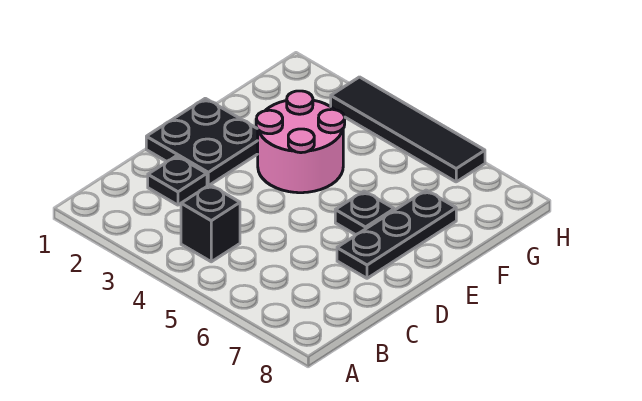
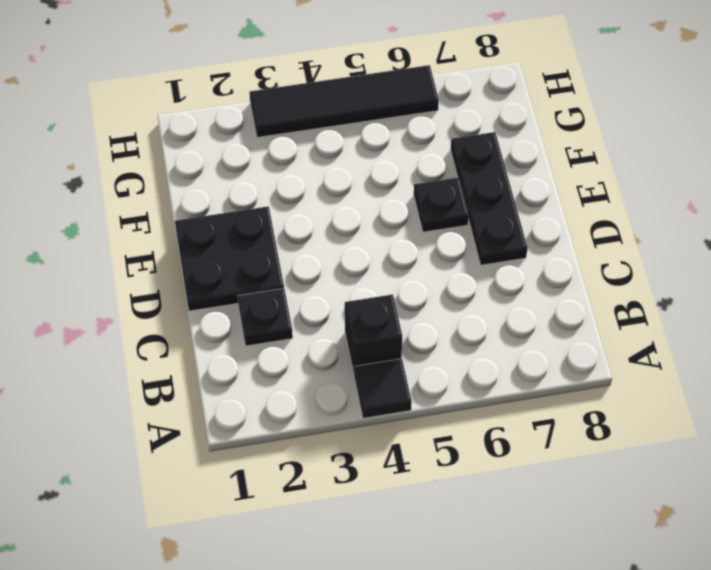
none -> black 1x1 tile [354,359,412,418]
pink 2x2 round brick [256,91,345,193] -> none

